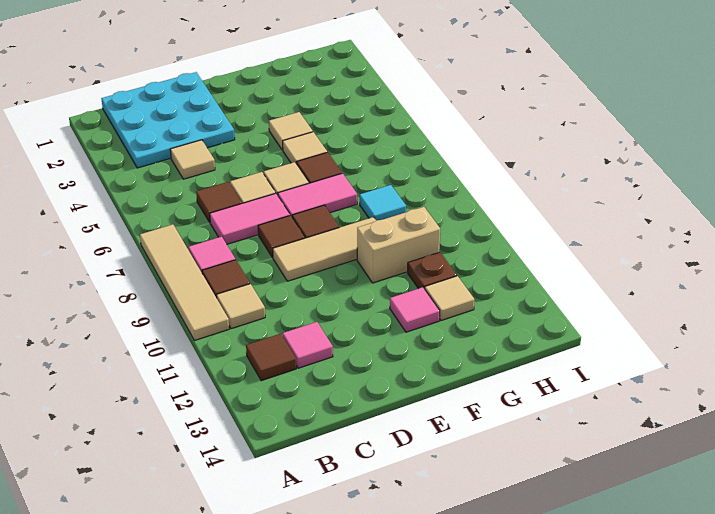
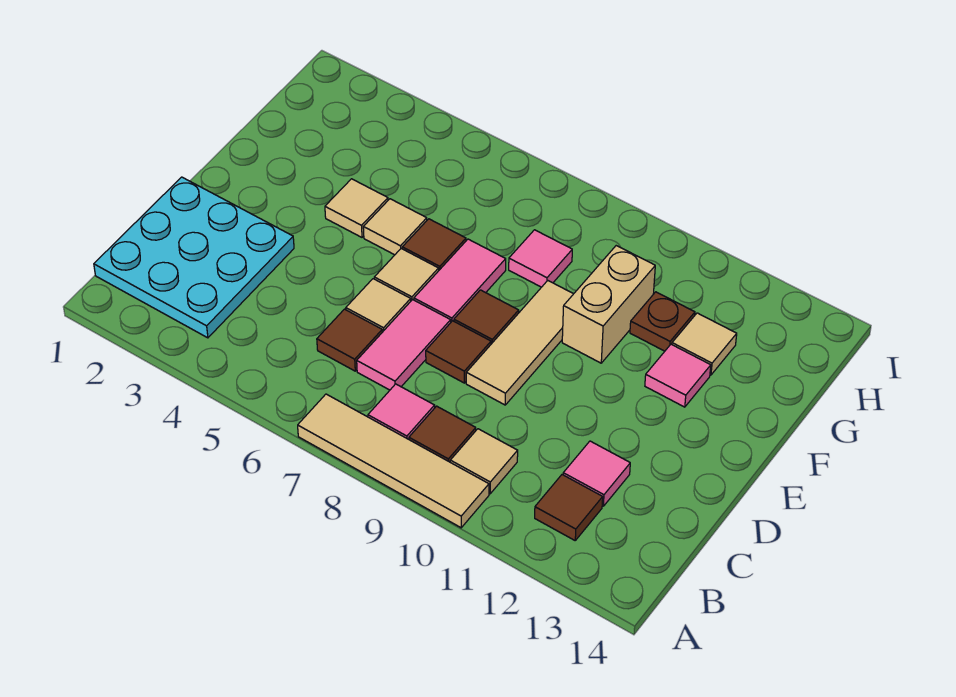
tan 1x1 tile [170,140,215,179] -> none
cyan 1x1 tile [360,185,406,220] -> pink 1x1 tile [509,230,572,287]

